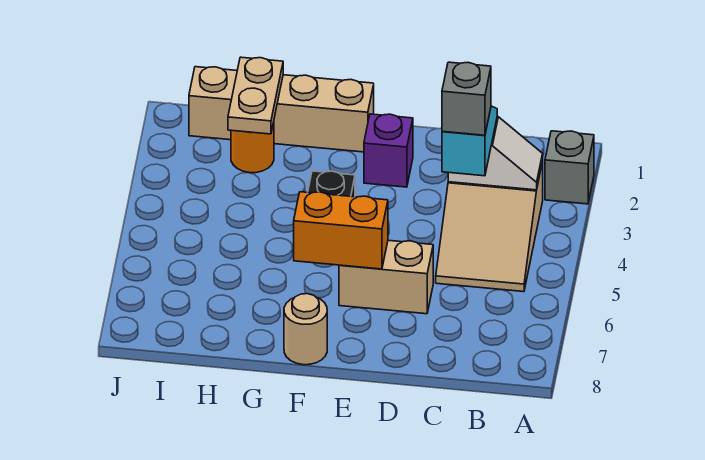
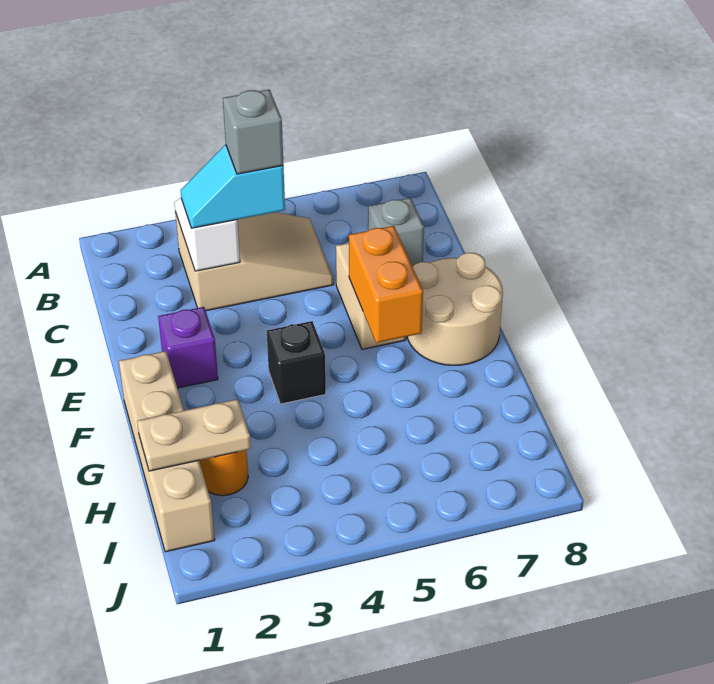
grey 1x1 brick [545,131,594,204] -> grey 1x1 brick moved to [368,198,424,266]
tan 1x1 round brick [284,294,327,365] -> tan 2x2 round brick [407,253,503,365]

